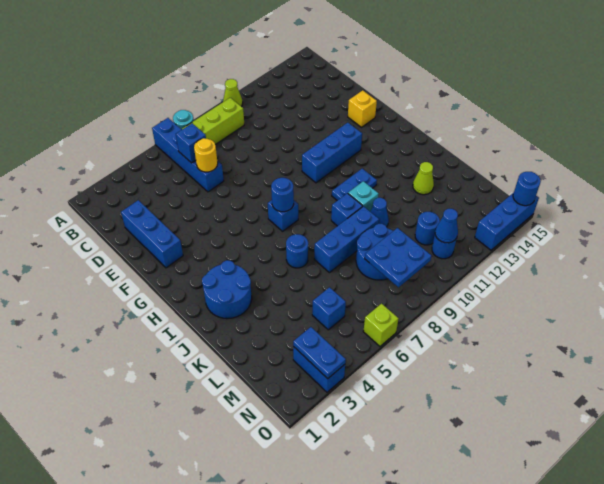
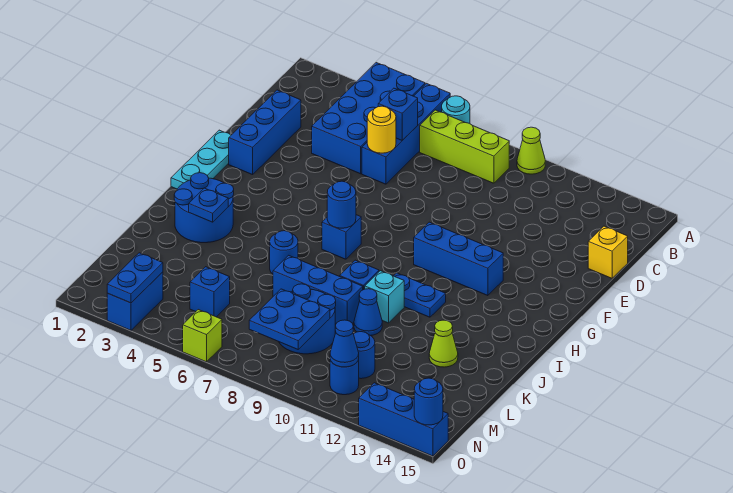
none -> blue 2x4 brick [312,63,425,174]
none -> cyan 1x3 plate [171,130,231,189]
yellow 1x1 brick [348,90,377,127] -> yellow 1x1 brick moved to [588,226,628,278]
none -> blue 1x1 plate [189,188,228,222]

